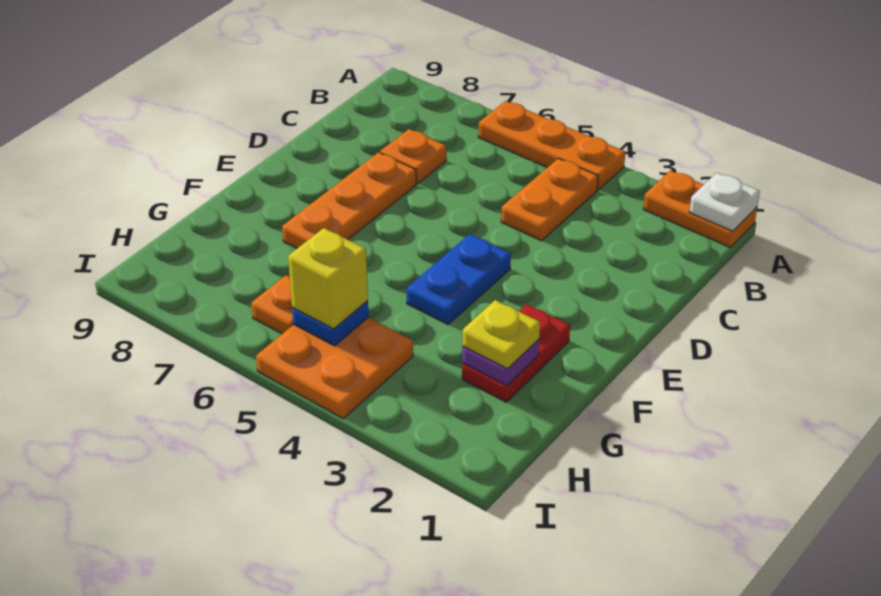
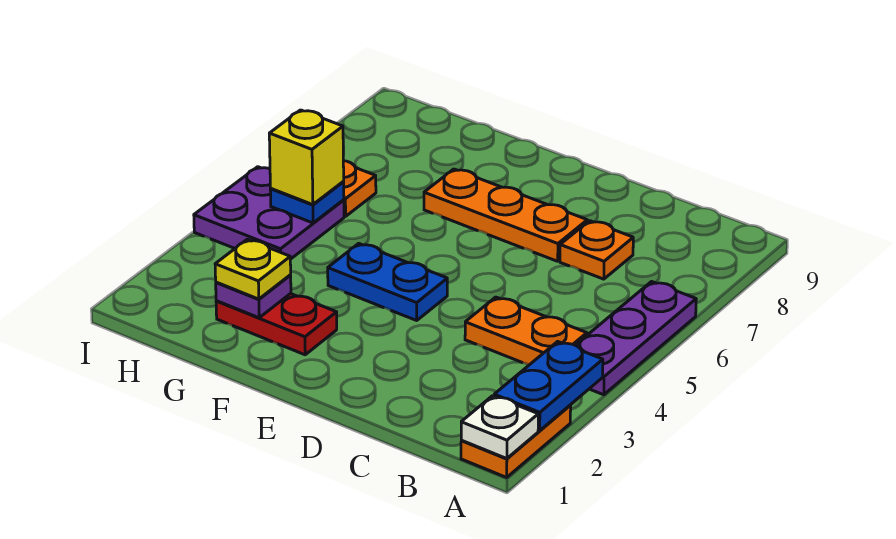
none -> blue 1x2 plate [494,341,603,431]
orange 1x3 plate [478,101,625,190] -> purple 1x3 plate [576,282,696,395]
orange 2x2 plate [256,318,413,418] -> purple 2x2 plate [194,167,344,259]

